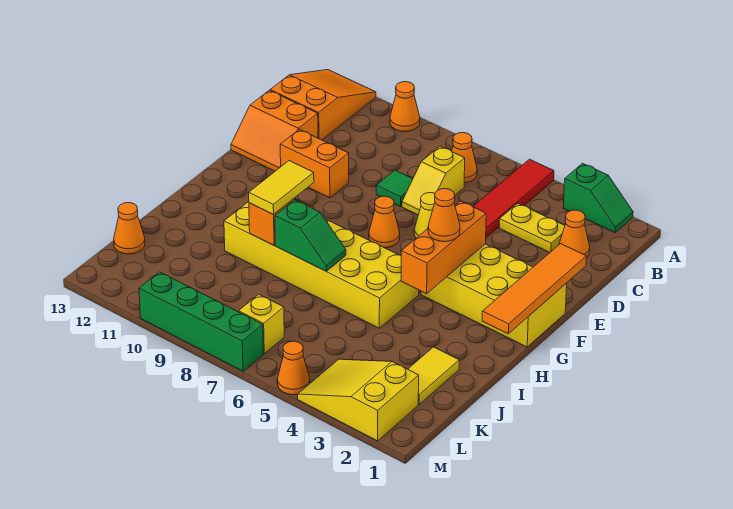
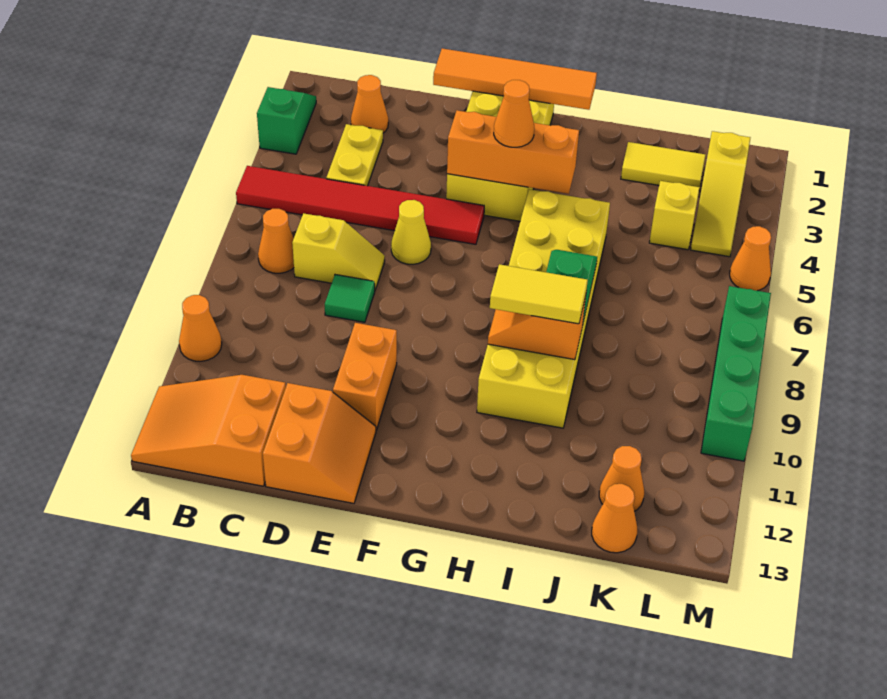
orange 1x1 cone [369,196,400,248] -> orange 1x1 cone moved to [599,446,644,511]
yellow 2x3 slope [298,359,419,441] -> yellow 1x3 slope [691,131,750,257]
yellow 1x1 brick [239,294,284,354] -> yellow 1x1 brick moved to [649,181,700,250]

